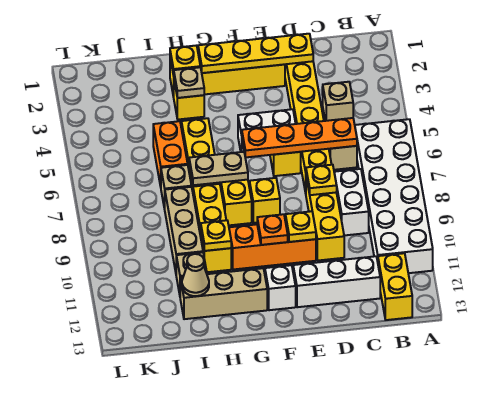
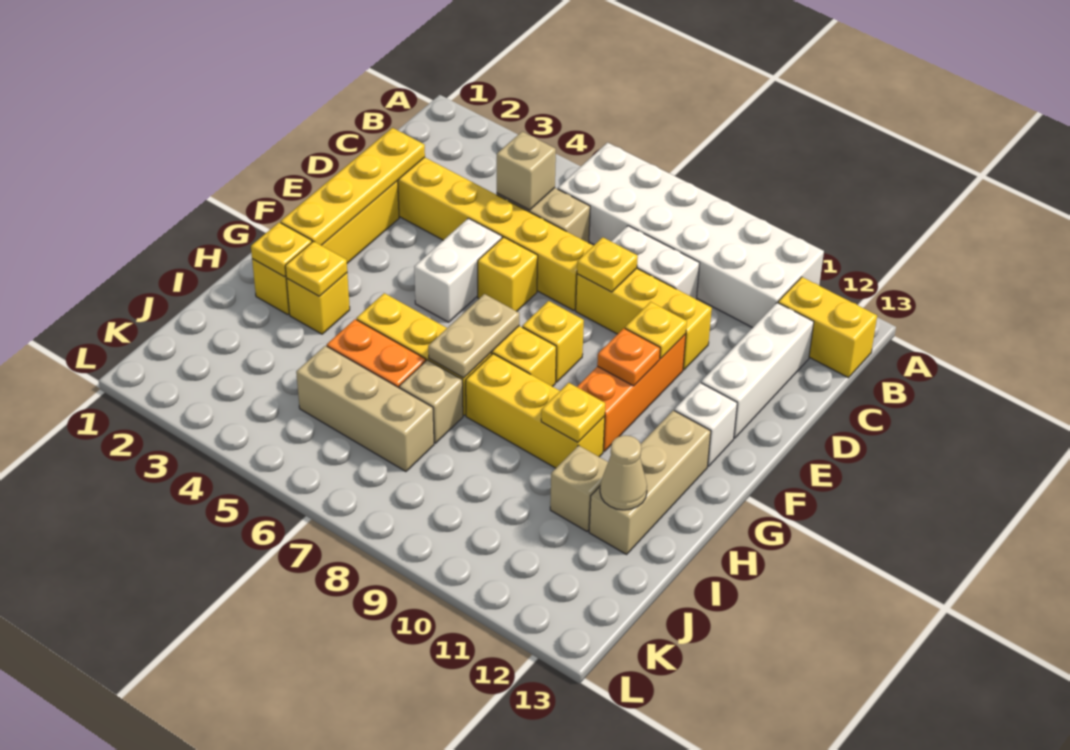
orange 1x4 plate [242,118,357,158] -> none
tan 1x1 plate [173,67,204,98] -> yellow 1x1 plate [285,241,347,296]
tan 1x3 brick [165,187,203,272] -> tan 1x3 brick moved to [296,346,434,471]

